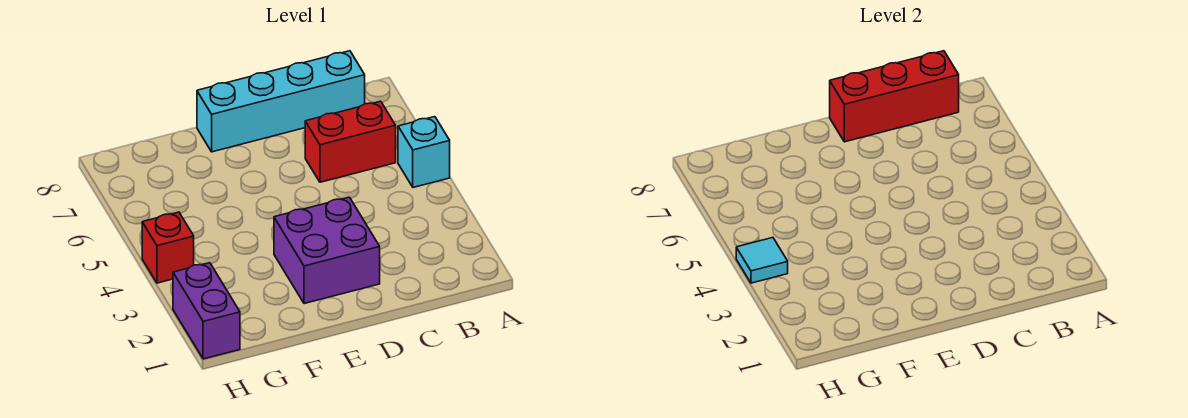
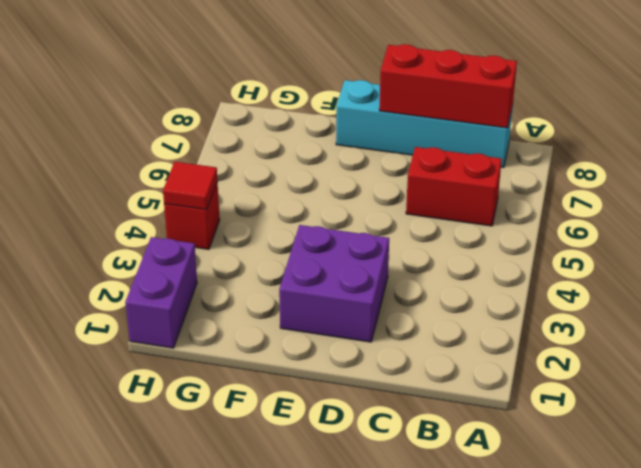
cyan 1x1 brick [398,117,450,187] -> none
cyan 1x1 tile [736,238,788,283] -> red 1x1 tile [163,162,217,210]

